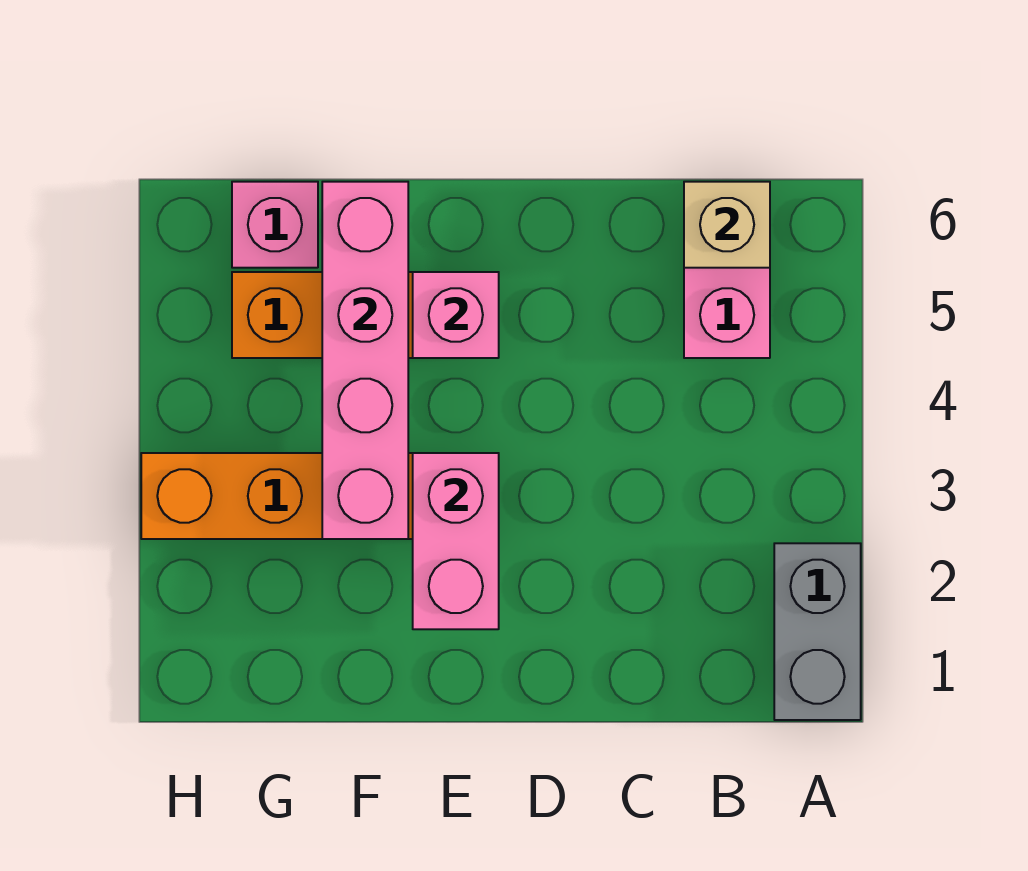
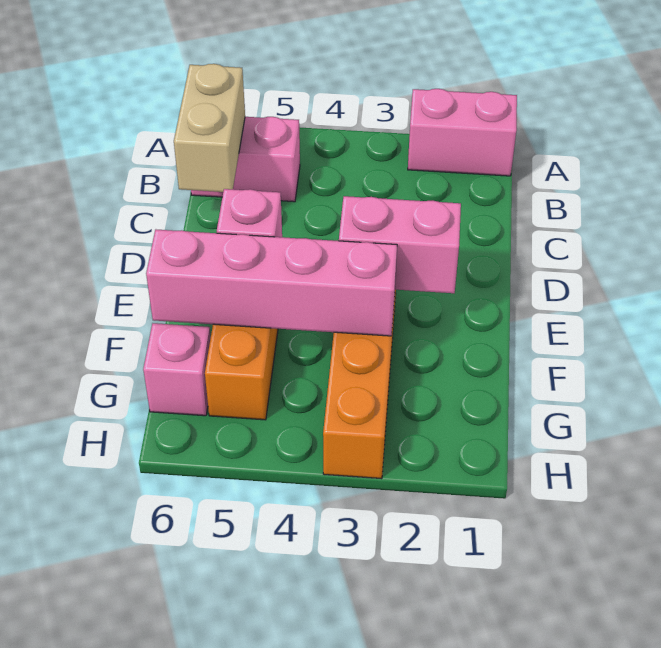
grey 1x2 brick [774,543,861,720] -> pink 1x2 brick [408,89,517,176]
tan 1x1 brick [684,182,770,268] -> tan 1x2 brick [174,64,245,192]

